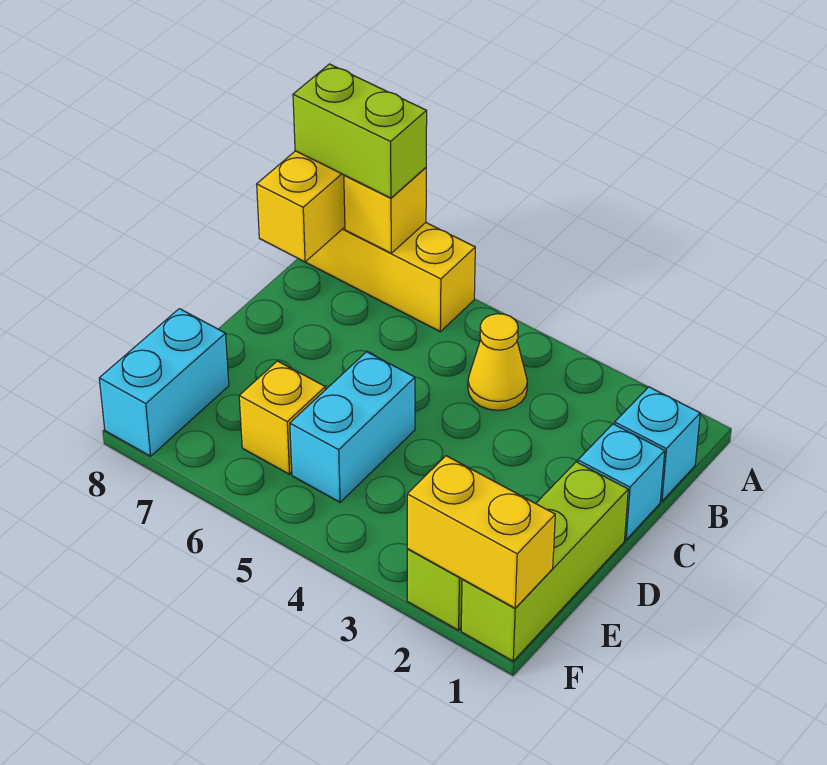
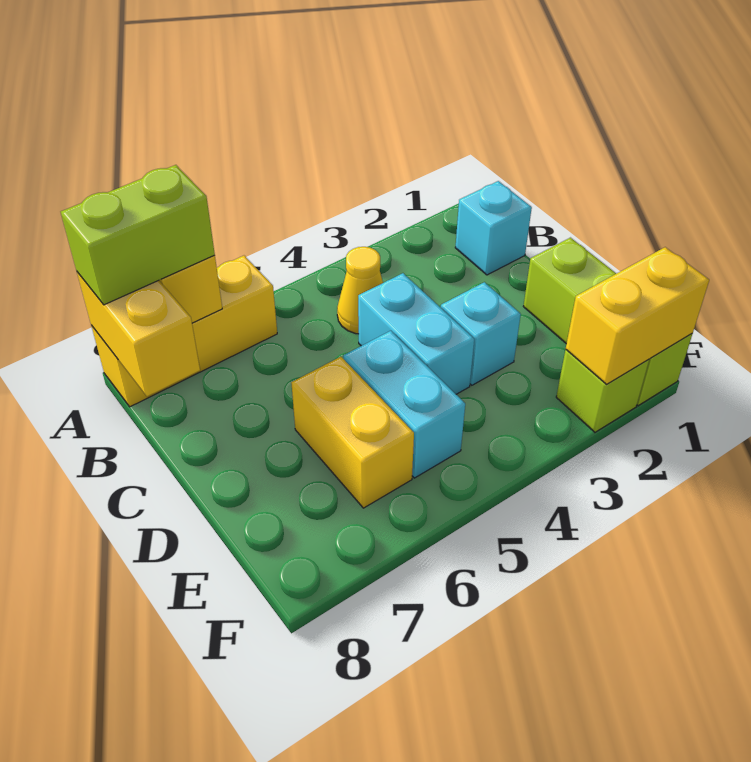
cyan 1x1 brick [578,424,665,540] -> cyan 1x1 brick moved to [441,282,521,385]
yellow 1x1 brick [239,361,325,474] -> yellow 1x2 brick [291,357,414,508]
cyan 1x2 brick [99,309,229,456] -> cyan 1x2 brick moved to [358,273,474,394]

